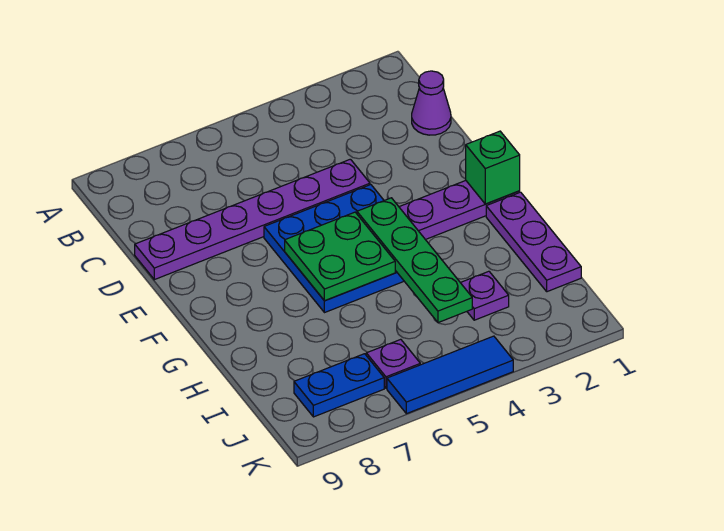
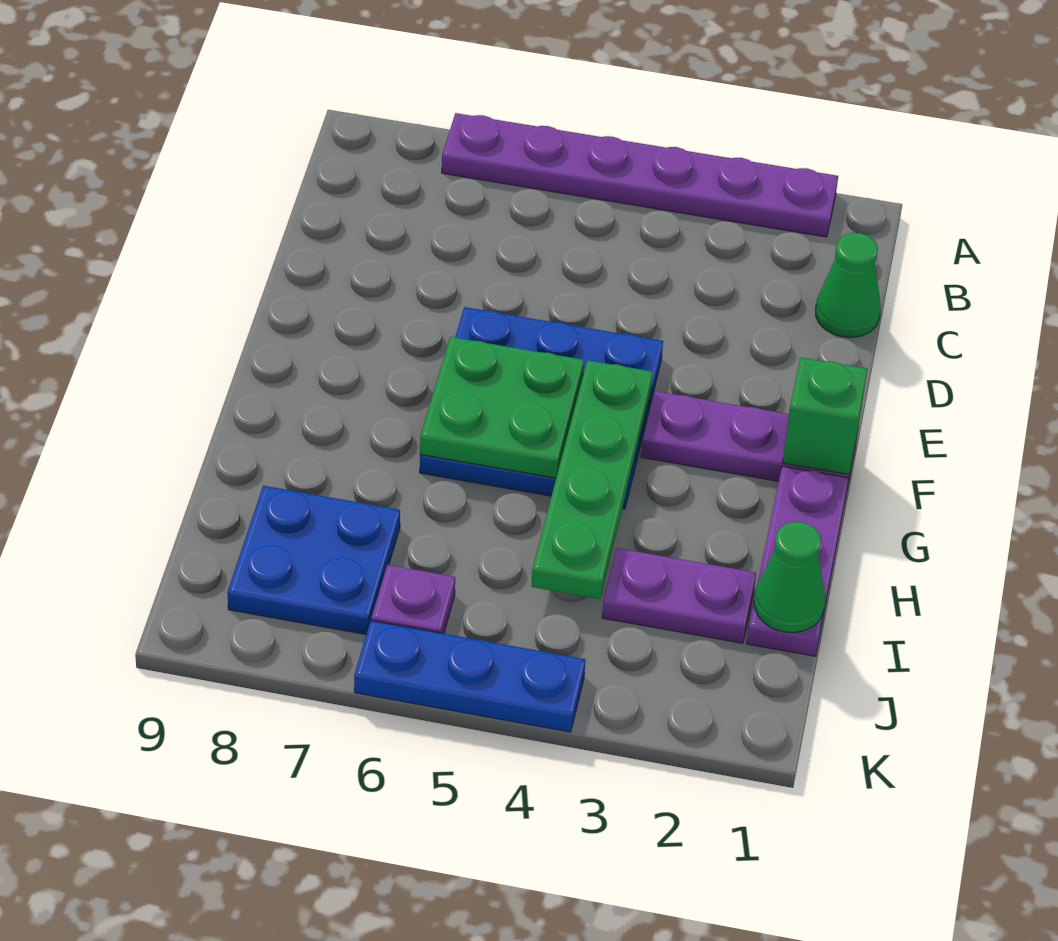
purple 1x1 cone [412,71,451,135] -> green 1x1 cone [816,233,881,337]
purple 1x6 plate [135,159,370,280] -> purple 1x6 plate moved to [442,113,838,237]
none -> green 1x1 cone [754,522,825,632]
purple 1x1 plate [461,271,509,320] -> purple 1x2 plate [602,548,756,643]
blue 1x2 plate [294,354,384,417] -> blue 2x2 plate [227,486,400,635]
blue 1x3 tile [387,336,513,414] -> blue 1x3 plate [354,621,586,732]

